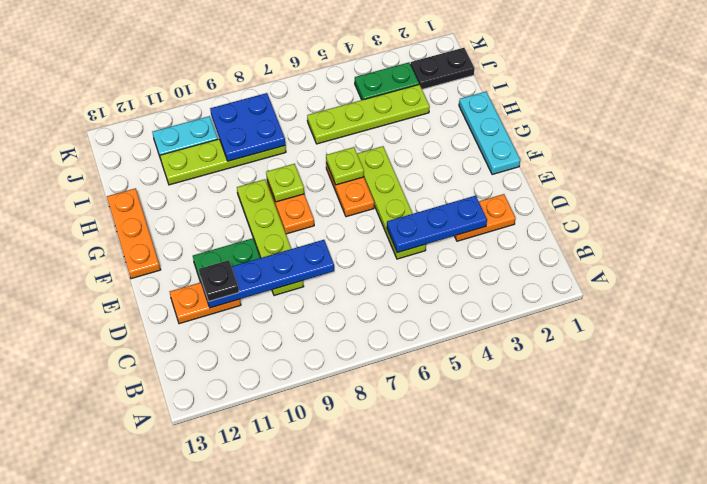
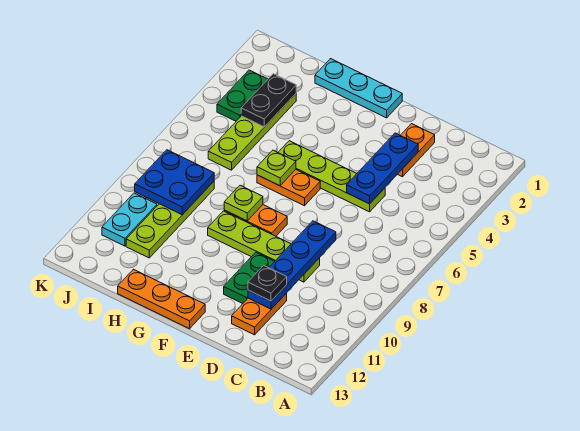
black 1x2 plate [410,48,475,89] -> black 1x2 plate moved to [241,74,296,127]

